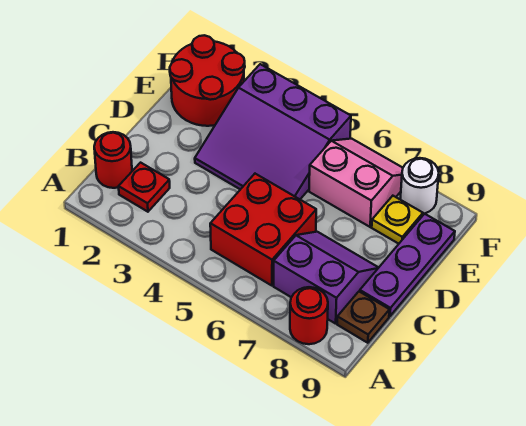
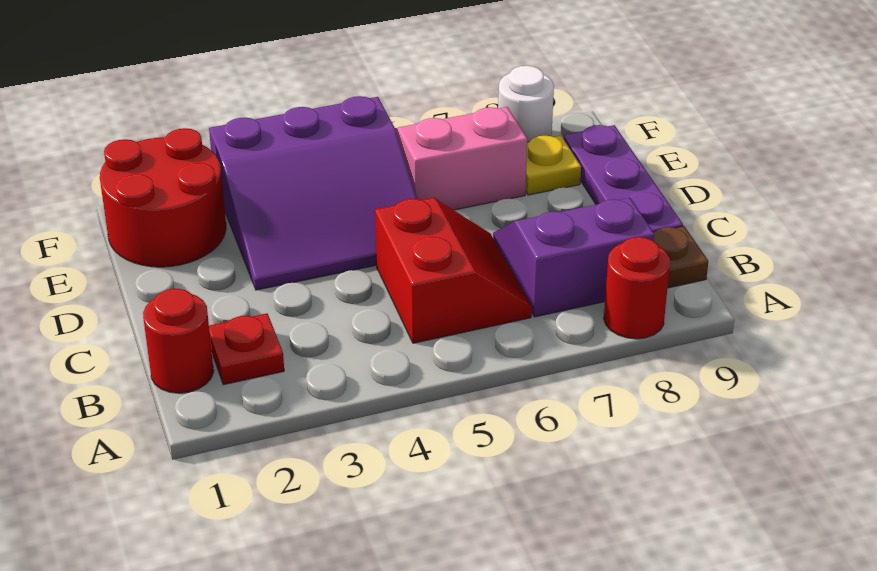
red 2x2 brick [210,174,316,286] -> red 2x2 slope [375,198,532,343]

